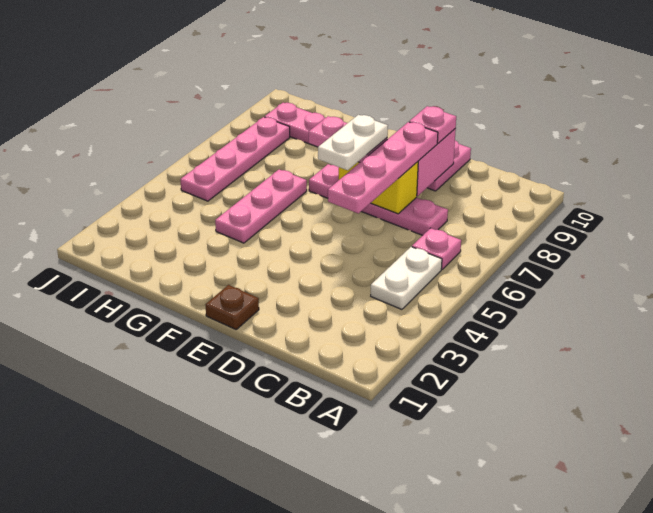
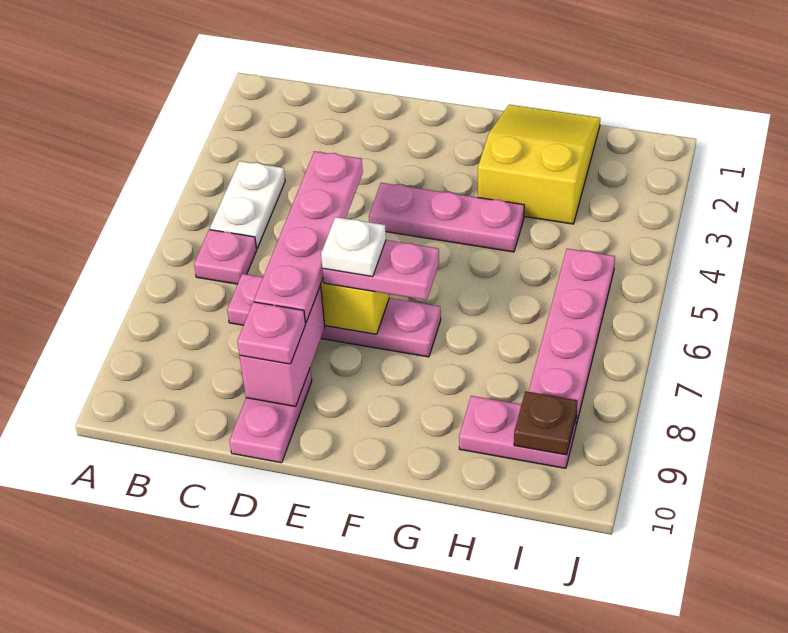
brown 1x1 plate [205,285,259,329] -> brown 1x1 plate moved to [514,391,577,455]
white 1x2 plate [318,115,388,170] -> white 1x1 plate [321,217,386,277]
none -> yellow 2x3 slope [478,105,600,224]
pink 1x3 plate [215,169,307,243] -> pink 1x3 plate turned to [369,183,524,252]

